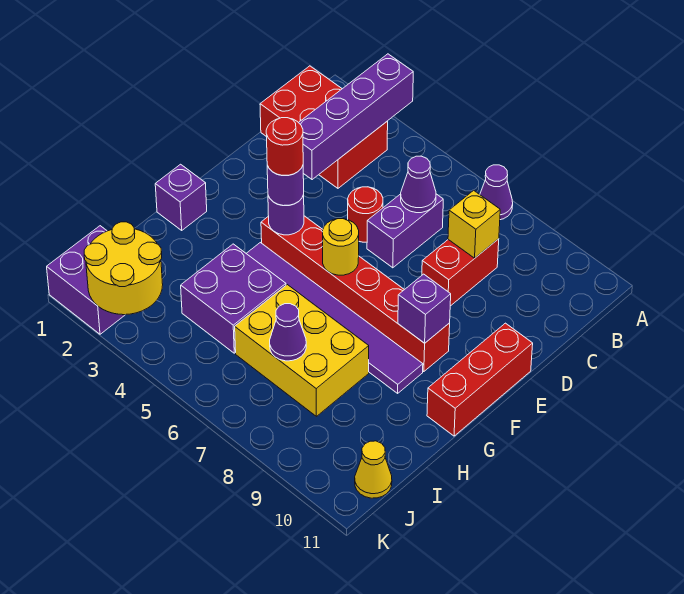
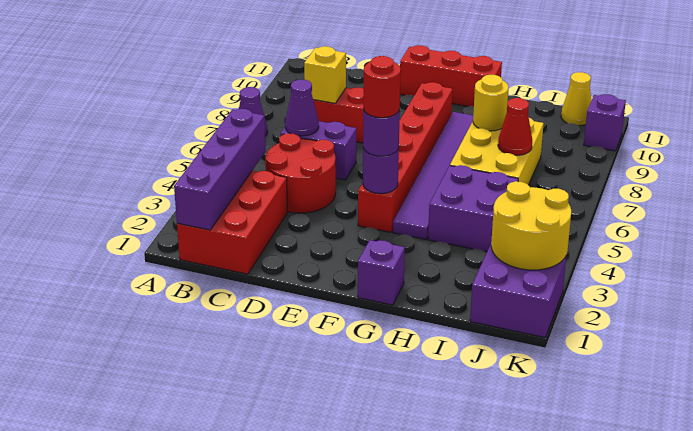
purple 1x4 brick [299,54,413,180] -> purple 1x4 brick turned to [174,109,266,230]
red 1x1 round brick [348,187,383,242] -> red 2x2 round brick [265,133,336,213]
yellow 1x1 round brick [323,219,359,275] -> yellow 1x1 round brick moved to [473,75,509,131]
purple 1x1 brick [398,274,451,343] -> purple 1x1 brick moved to [584,94,626,151]
purple 1x1 cone [270,304,306,361] -> red 1x1 cone [498,98,532,155]

